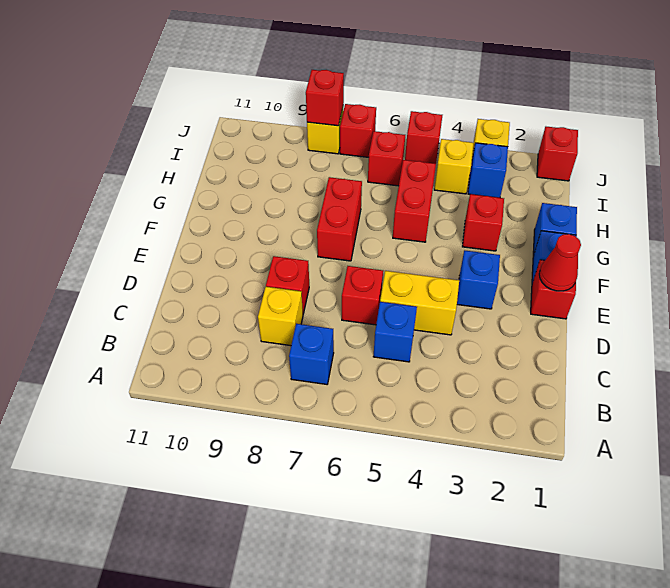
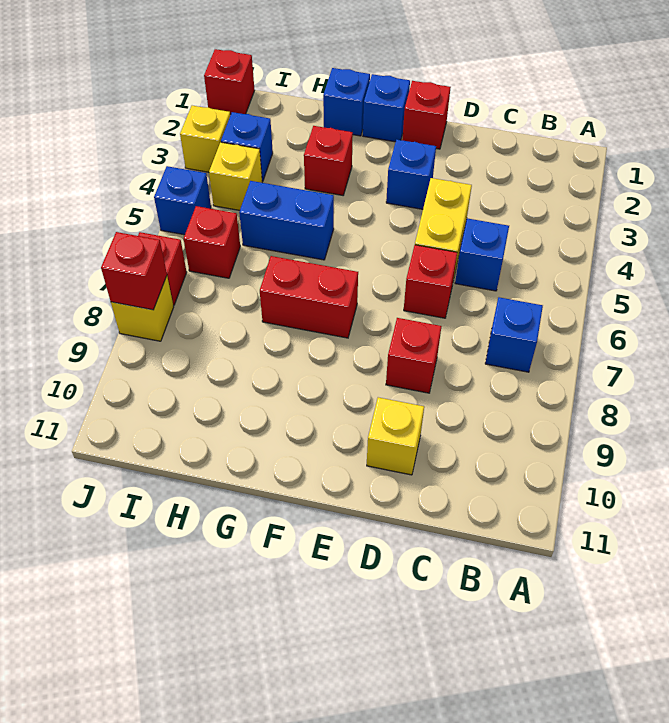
yellow 1x1 brick [258,287,303,346] -> yellow 1x1 brick moved to [367,397,424,475]
red 1x1 cone [539,234,581,291] -> none
red 1x2 brick [393,160,436,242] -> blue 1x2 brick [239,181,334,260]
red 1x1 brick [405,111,442,164] -> blue 1x1 brick [154,166,211,235]

